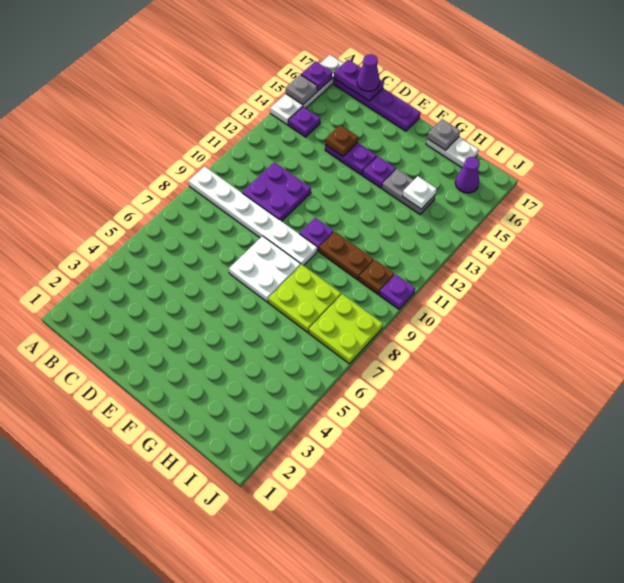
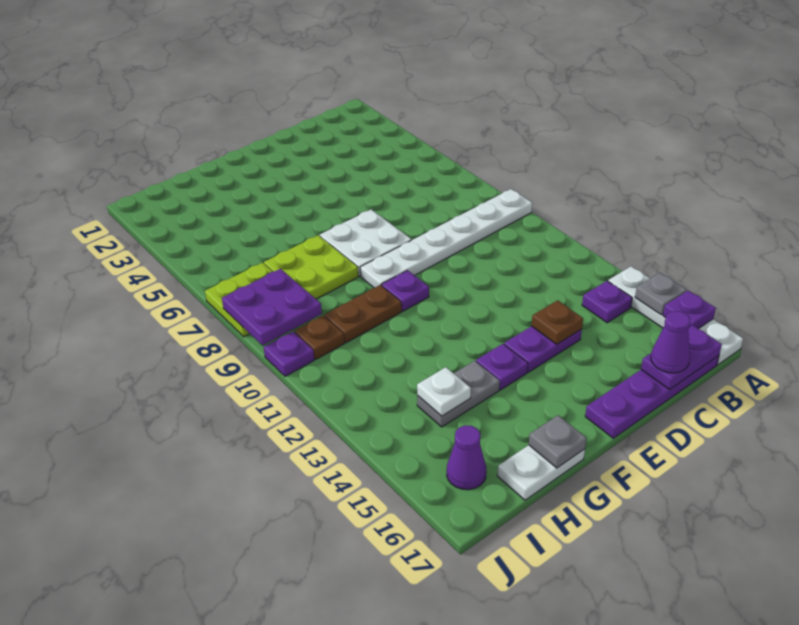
purple 2x2 plate [242,162,311,221] -> purple 2x2 plate moved to [222,269,322,345]

